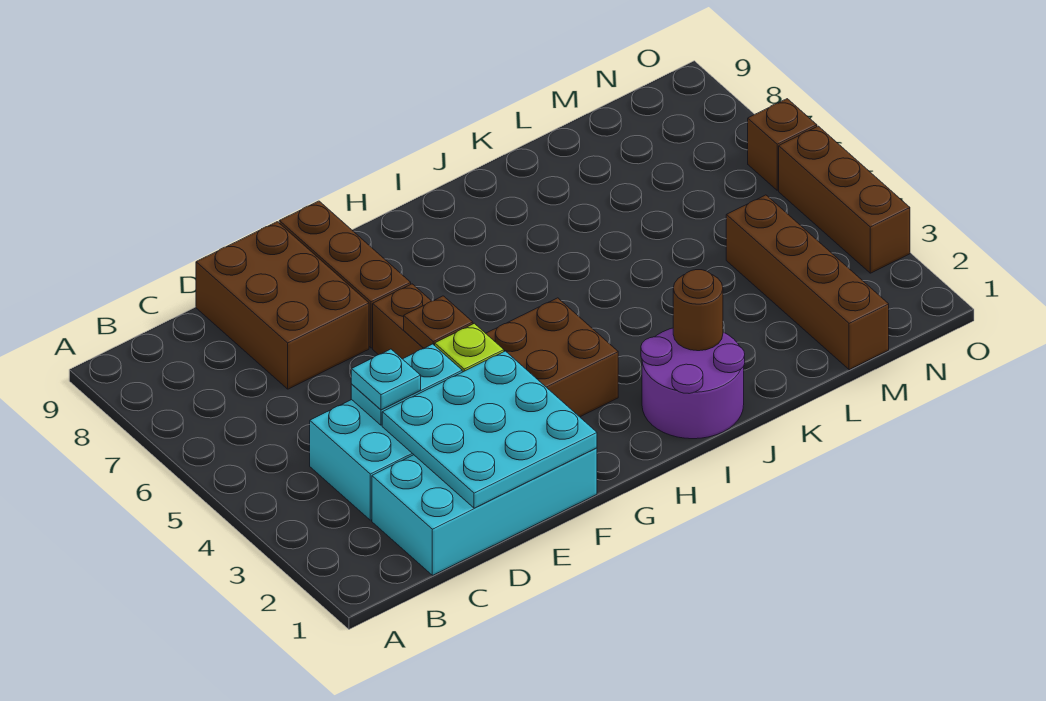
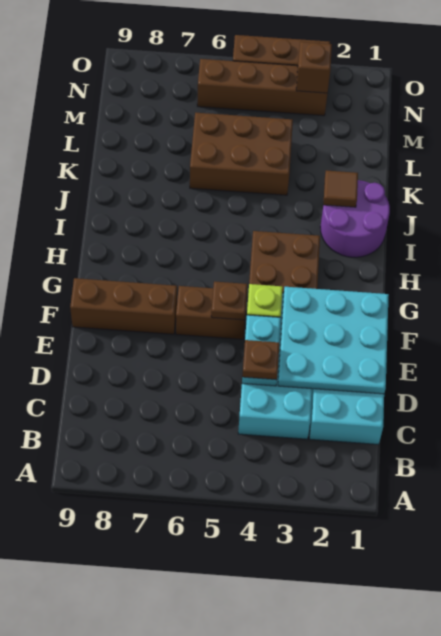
cyan 1x1 plate [351,349,421,410] -> brown 1x1 plate [242,340,279,380]
brown 2x3 brick [196,222,369,389] -> brown 2x3 brick moved to [190,113,293,195]
brown 1x1 round brick [673,270,723,351] -> brown 1x1 tile [323,170,358,207]
brown 1x4 brick [726,195,889,370] -> brown 1x4 brick moved to [197,59,327,116]
brown 1x1 brick [748,99,817,190] -> brown 1x1 brick moved to [296,42,332,93]

